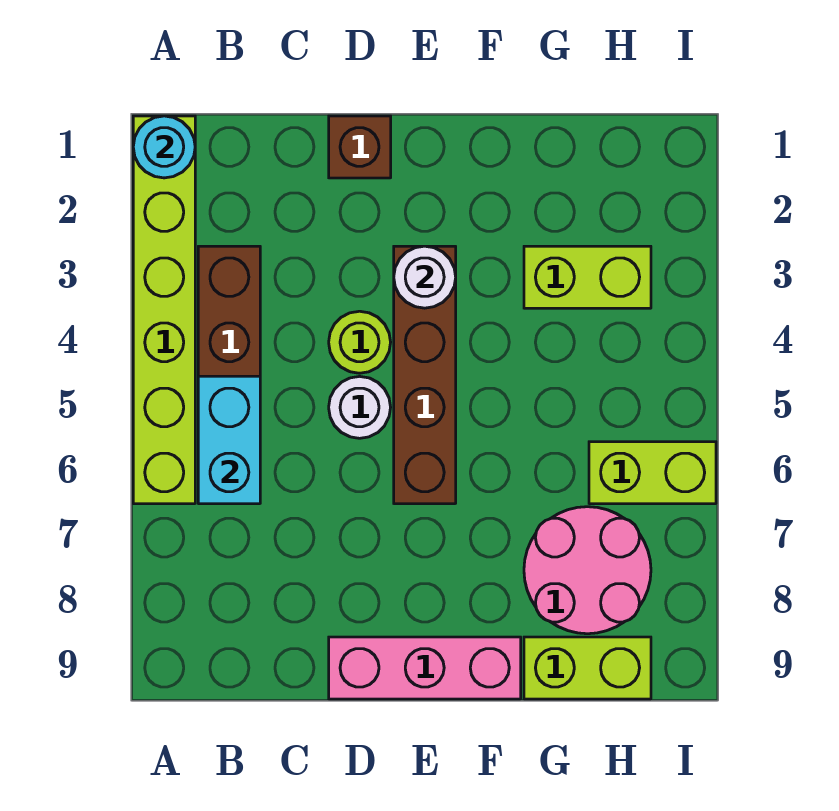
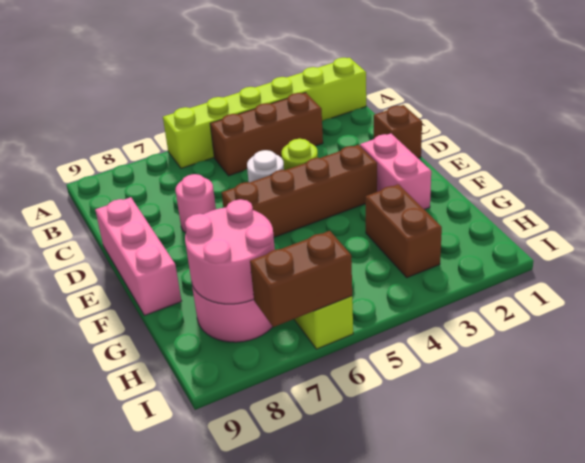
cyan 1x1 round brick [133,116,195,178] -> none
cyan 1x2 brick [198,376,260,504] -> none
none -> pink 1x1 round brick [175,174,216,233]
none -> pink 1x2 brick [360,134,431,210]
white 1x1 round brick [394,246,456,308] -> none
lime 1x2 brick [524,246,651,308] -> brown 1x2 brick [365,184,442,278]
none -> pink 2x2 round brick [185,199,275,304]
lime 1x2 brick [524,637,651,699] -> none
none -> brown 1x2 brick [250,231,352,327]

